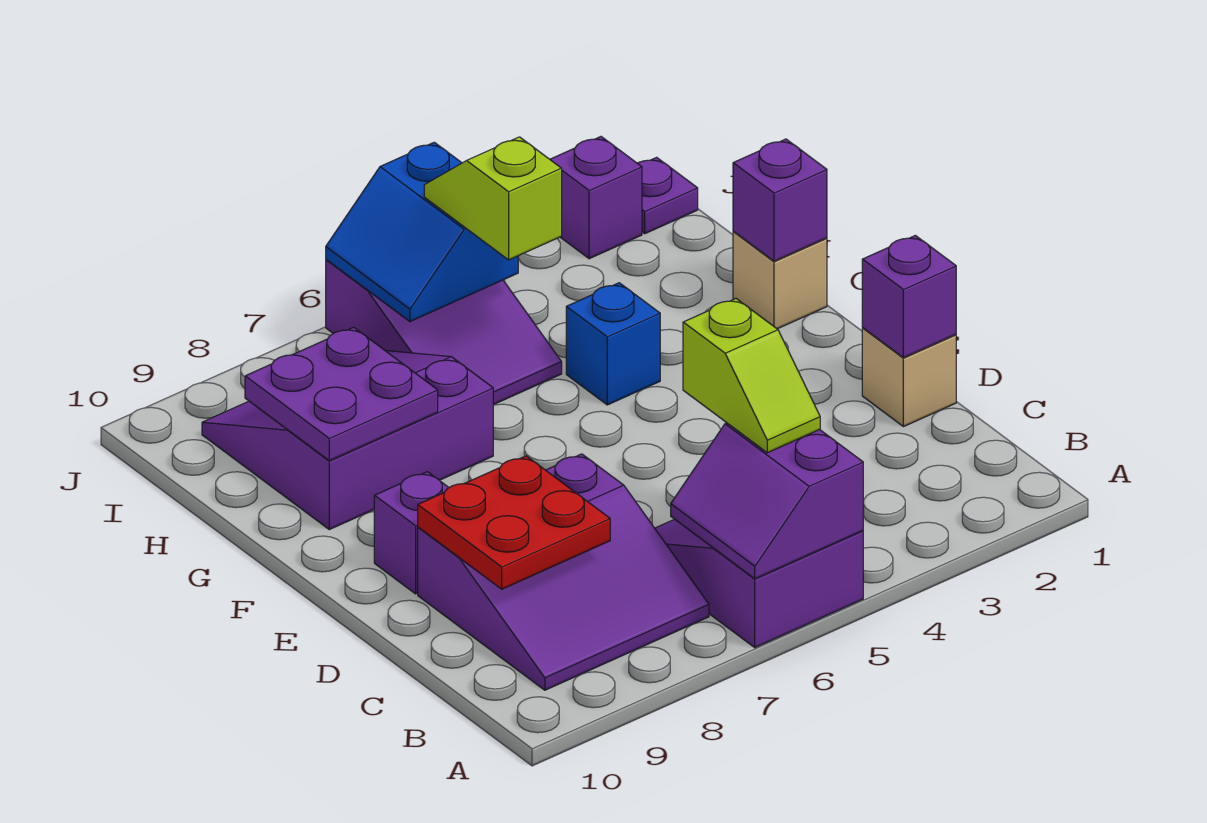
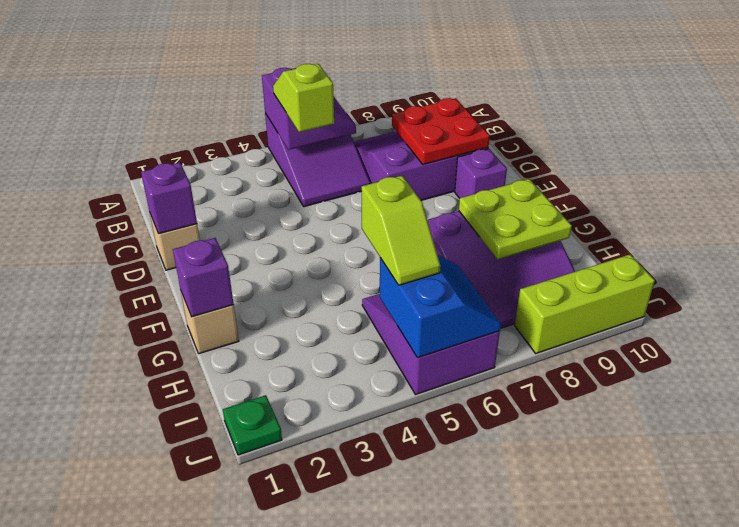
blue 1x1 brick [566,283,660,405] -> none
purple 2x2 plate [245,327,438,461] -> lime 2x2 plate [459,179,572,260]
purple 1x1 plate [637,157,698,234] -> green 1x1 plate [223,395,282,455]
purple 1x1 brick [550,137,642,259] -> none
none -> lime 1x3 brick [515,254,655,353]

